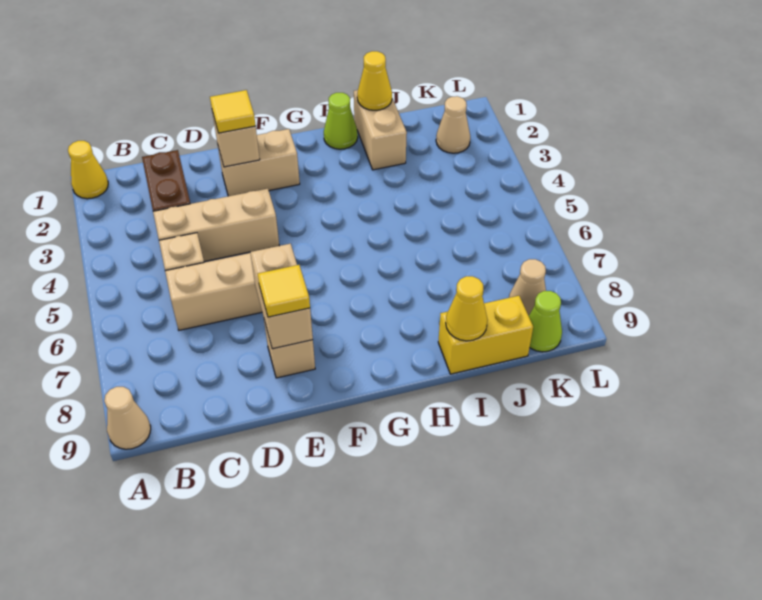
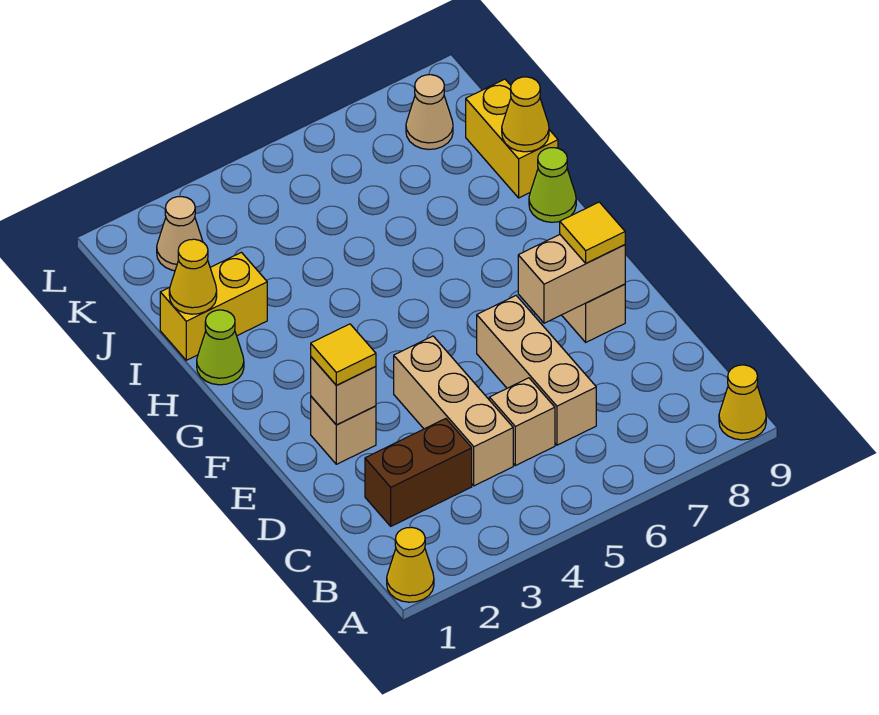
tan 1x1 cone [104,387,151,449] -> yellow 1x1 cone [719,365,766,440]
tan 1x2 brick [218,129,300,196] -> tan 1x1 brick [311,397,376,464]
tan 1x2 brick [354,90,407,170] -> yellow 1x2 brick [160,252,267,360]
lime 1x1 cone [529,291,562,352] -> lime 1x1 cone moved to [529,148,576,222]

